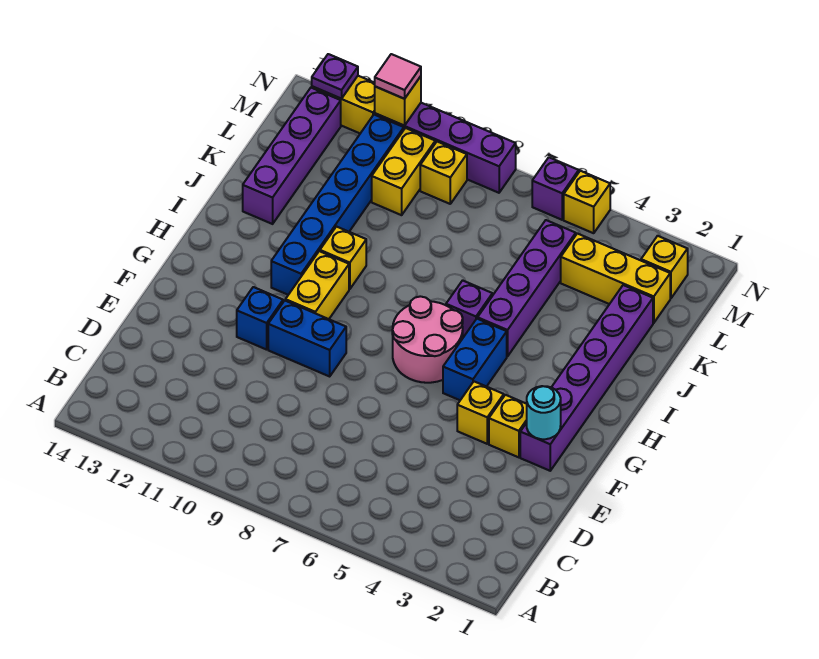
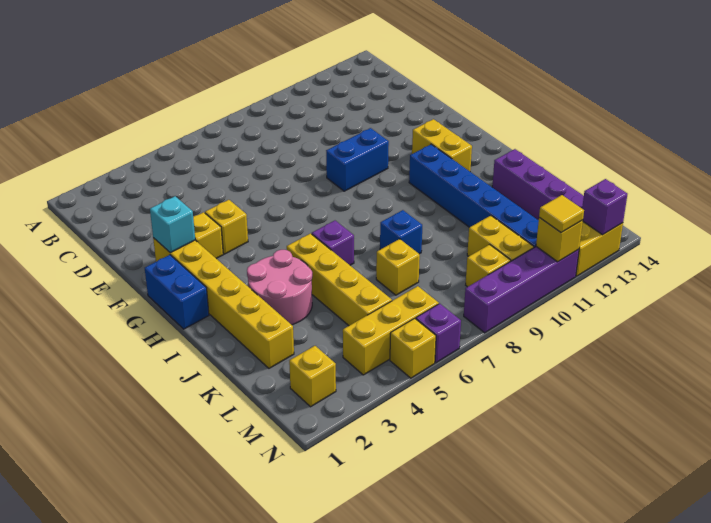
purple 1x6 brick [520,285,653,471] -> yellow 1x6 brick [153,238,294,368]
cyan 1x1 round brick [527,386,561,439] -> cyan 1x1 brick [150,196,195,253]
blue 1x1 brick [237,287,283,350] -> blue 1x1 brick moved to [380,210,422,254]
blue 1x2 brick [443,319,507,400] -> blue 1x2 brick moved to [145,255,209,329]
pink 2x2 round brick [392,296,463,383] -> pink 2x2 round brick moved to [247,250,312,325]
yellow 1x2 brick [285,251,349,319] -> yellow 1x2 brick moved to [412,119,472,171]
purple 1x4 brick [478,220,576,357] -> yellow 1x4 brick [287,234,392,326]
yellow 1x1 brick [320,227,366,289] -> yellow 1x1 brick moved to [376,239,420,295]
yellow 1x3 brick [561,233,670,323] -> yellow 1x3 brick moved to [343,286,439,375]
pink 1x1 tile [375,54,421,99] -> yellow 1x1 tile [539,195,584,233]
purple 1x1 plate [312,54,358,99] -> purple 1x1 brick [582,179,627,235]

